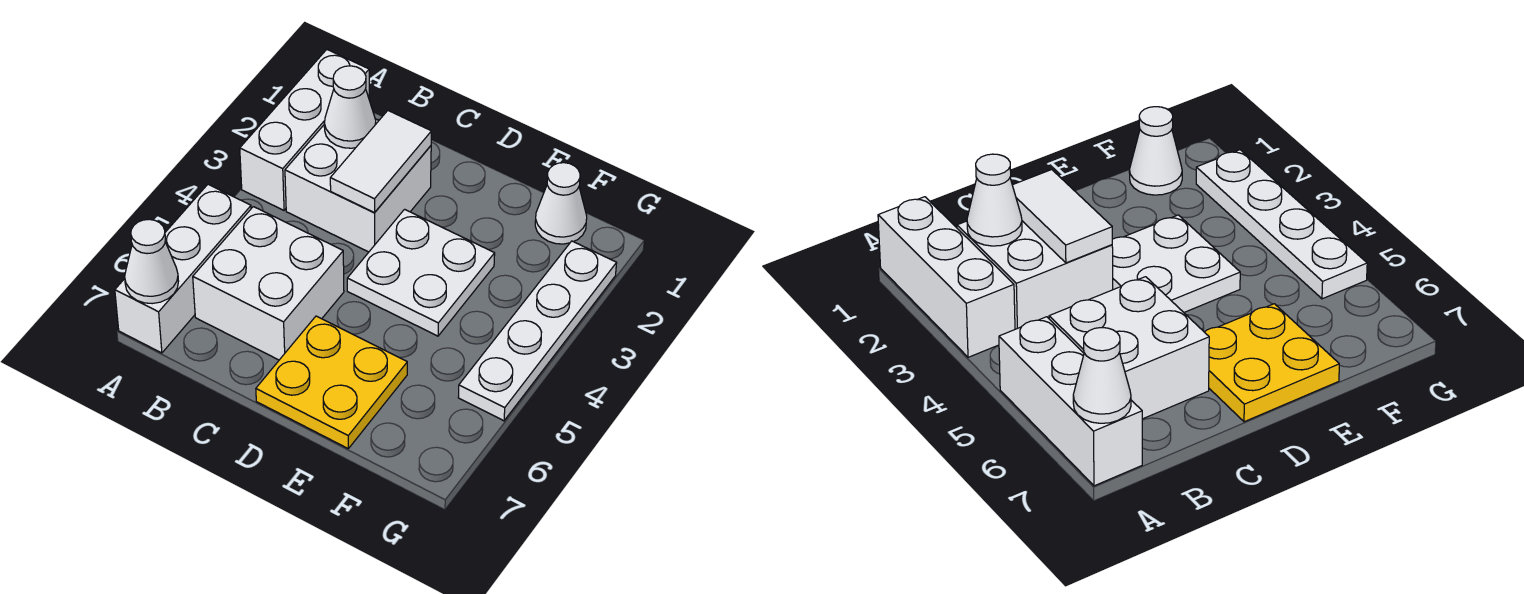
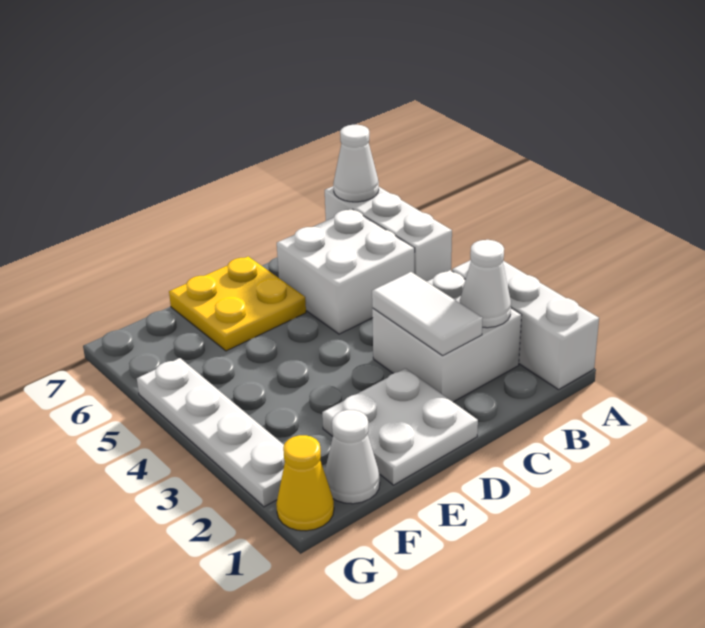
white 2x2 plate [347,209,495,336] -> white 2x2 plate moved to [322,368,478,485]
none -> yellow 1x1 cone [276,435,334,531]

